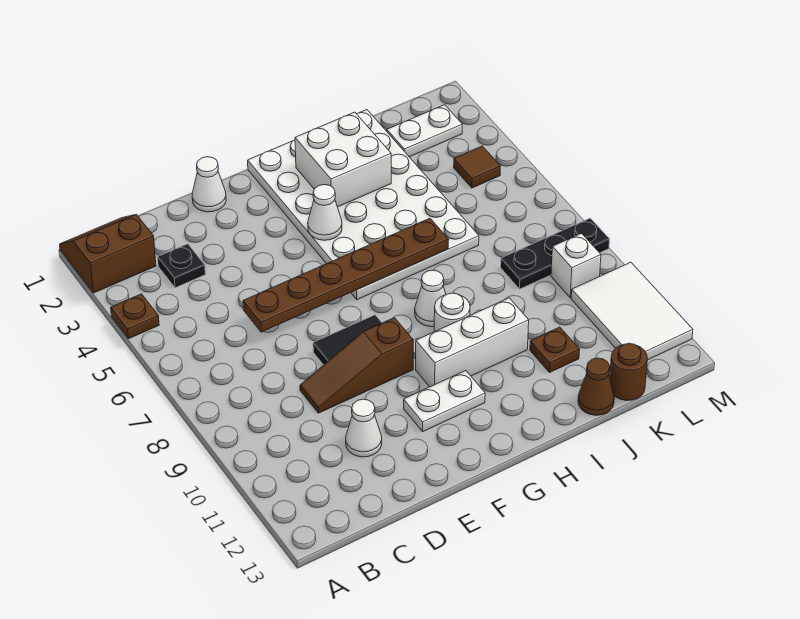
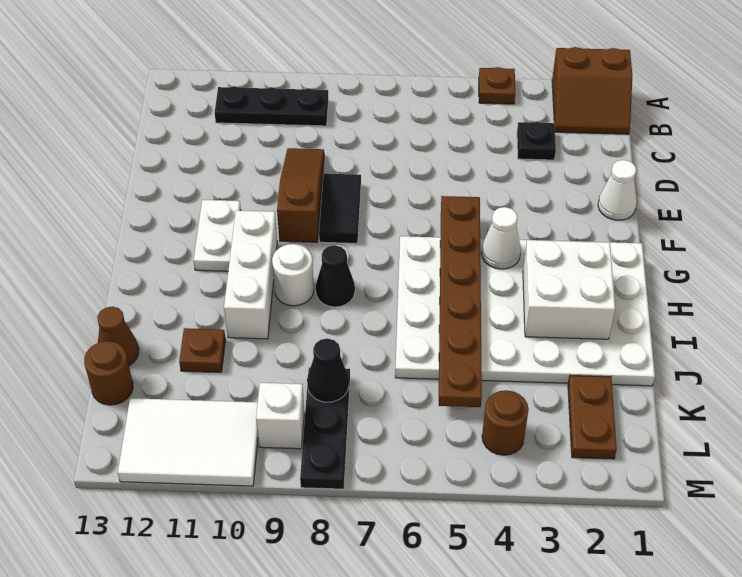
brown 2x2 slope [60,214,156,293] -> brown 2x2 slope turned to [552,47,632,134]
none -> black 1x3 plate [215,87,329,126]
brown 1x6 plate [243,218,449,332] -> brown 1x6 plate moved to [439,196,482,407]
white 1x1 cone [346,399,382,457] -> none
white 1x1 cone [415,270,446,327] -> black 1x1 cone [316,245,355,307]
white 1x2 plate [387,105,462,157] -> brown 1x2 plate [568,376,617,459]
none -> black 1x1 cone [307,338,349,402]
brown 1x1 tile [454,146,501,188] -> brown 1x1 round brick [482,390,529,455]

